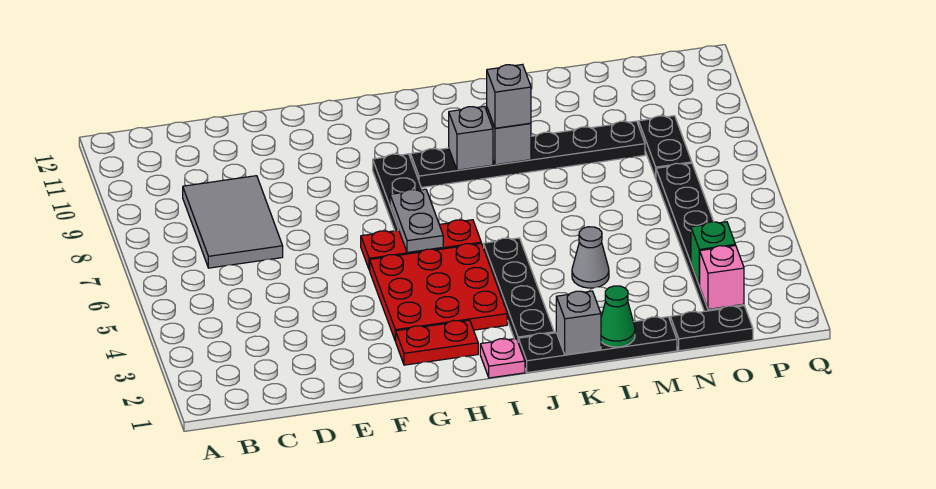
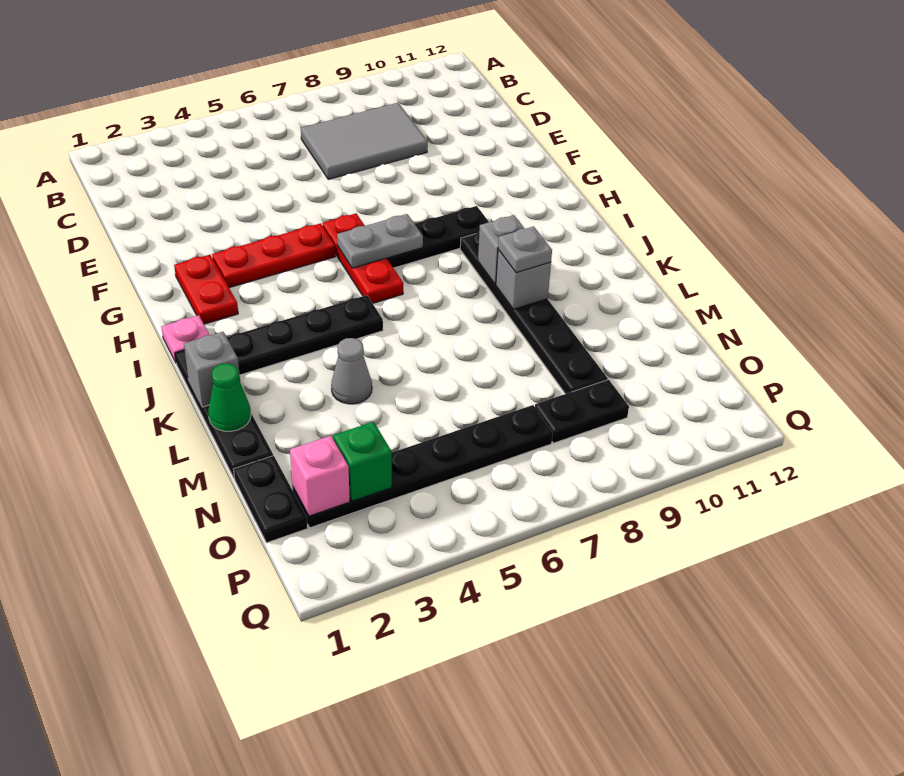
red 3x3 plate [370,243,507,341] -> red 1x3 plate [212,223,335,288]
grey 1x1 brick [487,64,531,128] -> grey 1x1 plate [498,226,552,273]

